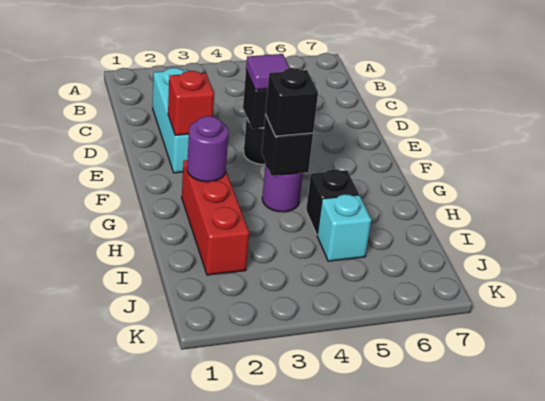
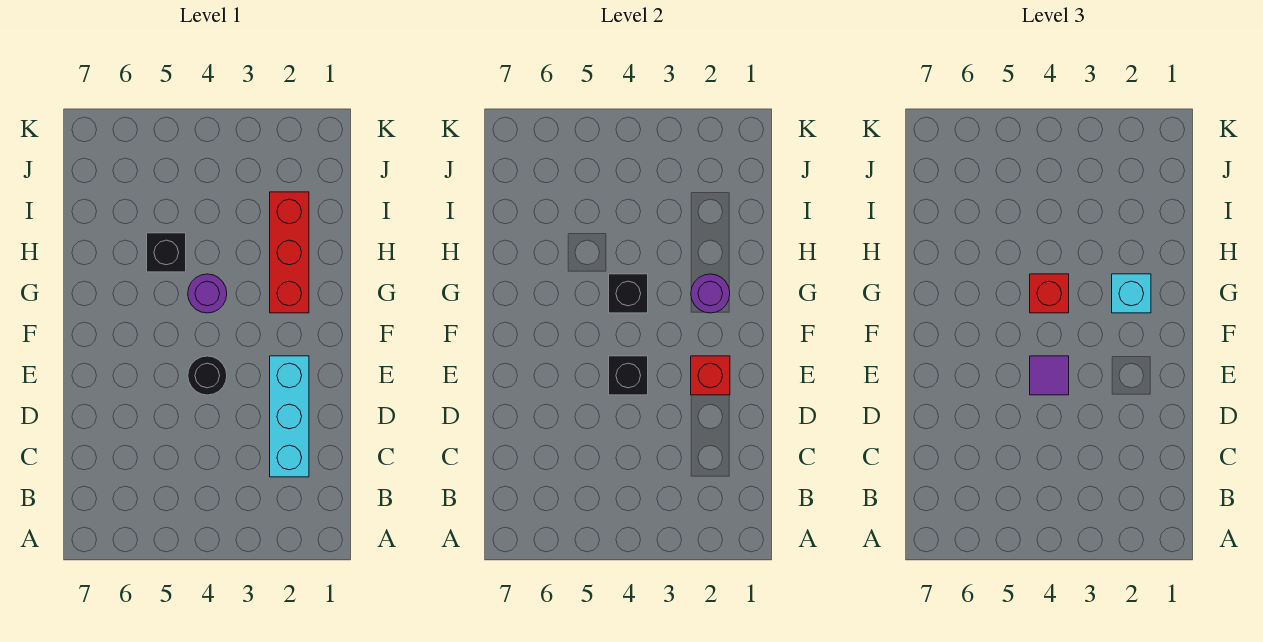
black 1x1 brick [265,68,318,136] -> red 1x1 brick [1030,274,1069,313]
cyan 1x1 brick [317,194,371,261] -> cyan 1x1 brick moved to [1112,274,1151,313]

